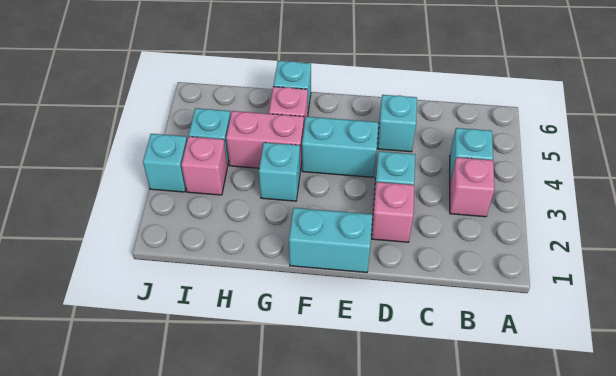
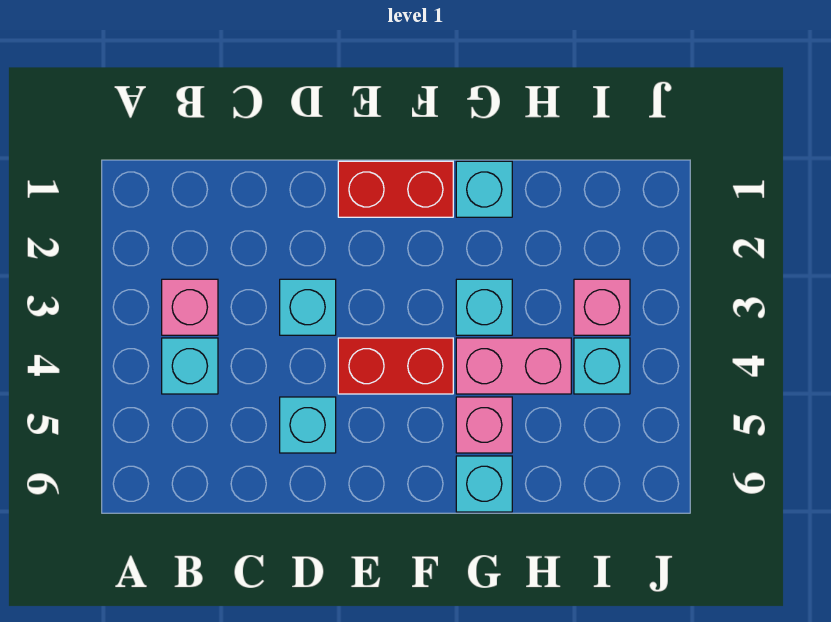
pink 1x1 brick [372,182,414,242] -> none
cyan 1x2 brick [289,208,372,272] -> red 1x2 brick [338,161,453,217]
cyan 1x2 brick [302,117,379,177] -> red 1x2 brick [338,338,453,394]
cyan 1x1 brick [143,134,187,192] -> cyan 1x1 brick moved to [456,161,512,217]

